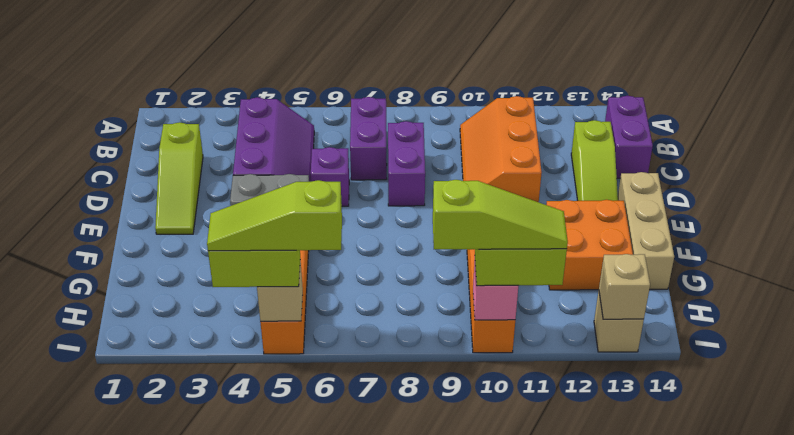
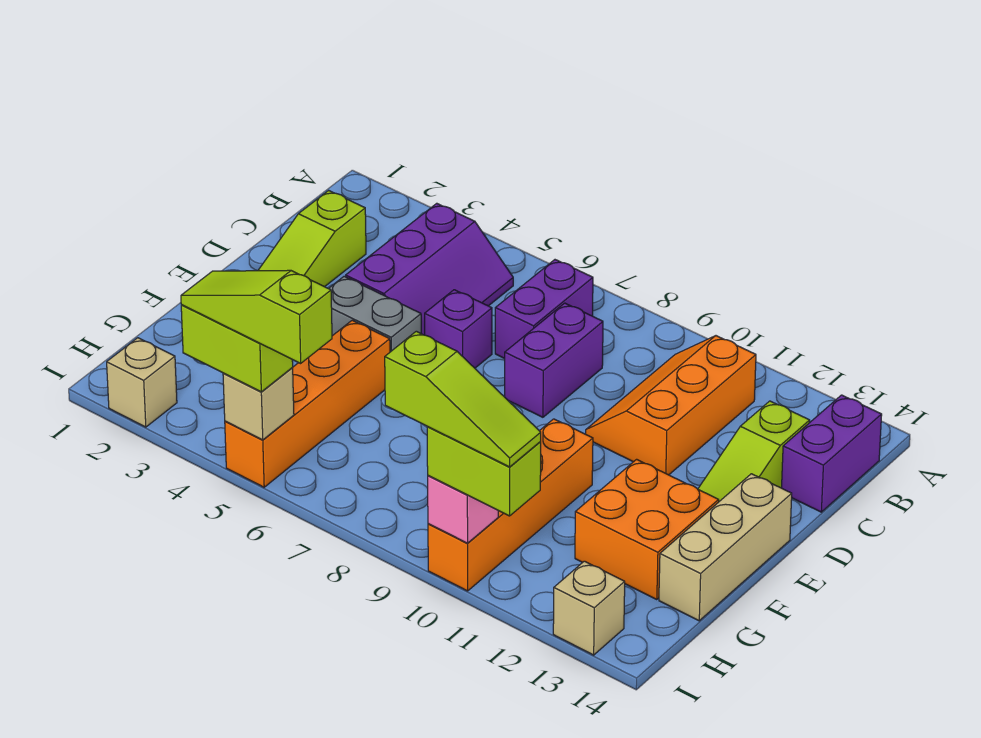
tan 1x1 brick [599,254,650,319] -> tan 1x1 brick moved to [107,338,177,427]

